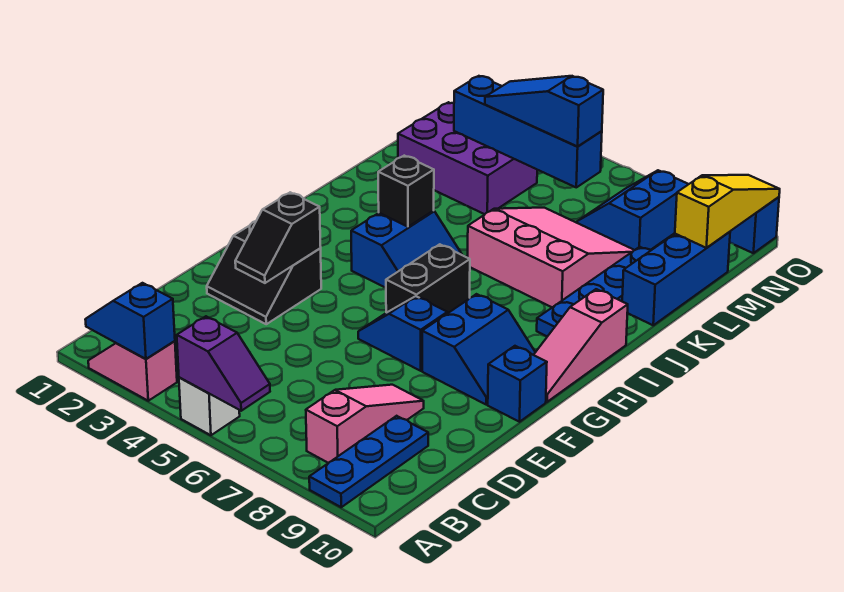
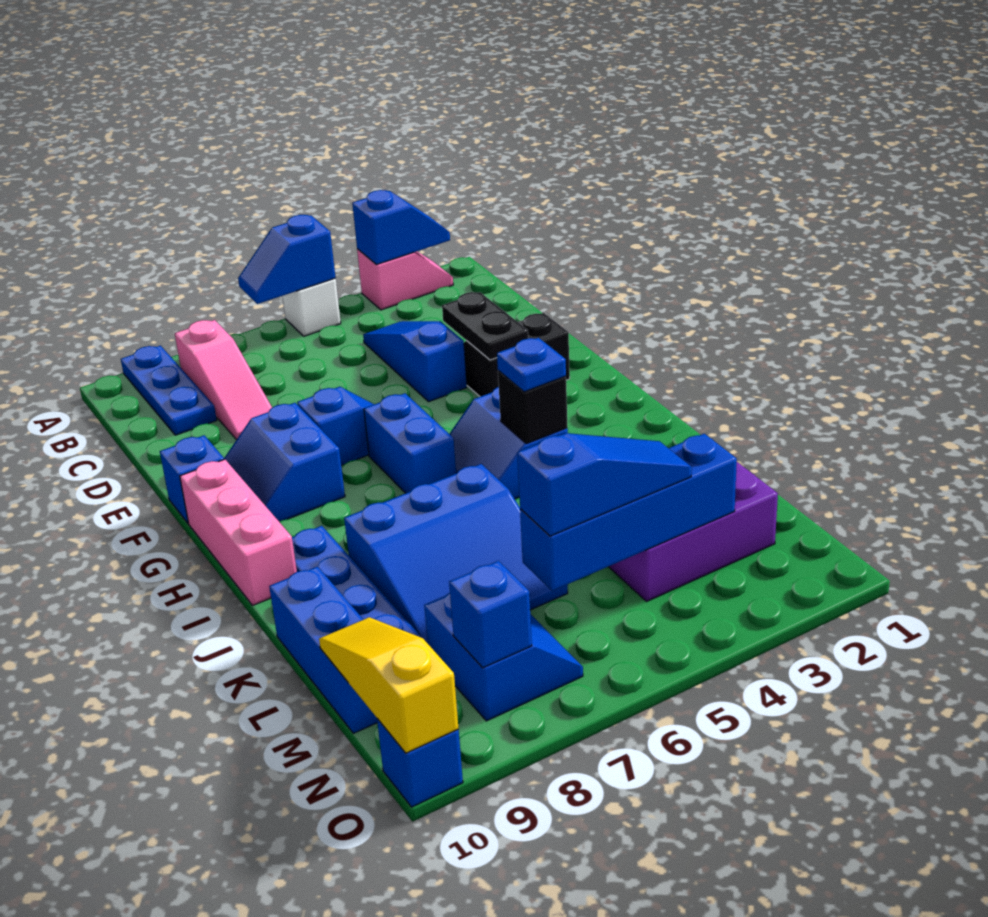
purple 1x2 slope [177,316,270,411] -> blue 1x2 slope [238,215,336,304]
none -> blue 1x3 slope [363,321,467,402]
black 1x2 slope [235,192,321,283] -> black 1x2 plate [442,292,528,360]
black 1x2 brick [386,244,470,313] -> blue 1x2 brick [364,393,456,493]
pink 1x3 slope [534,289,628,402] -> pink 1x3 brick [180,459,297,605]
none -> blue 1x1 plate [497,338,566,392]
pink 3x3 slope [468,208,634,307] -> blue 3x3 slope [344,464,568,643]
yellow 1x3 slope [675,175,780,248] -> yellow 1x3 slope turned to [319,617,459,753]
none -> blue 1x1 brick [449,561,532,668]

